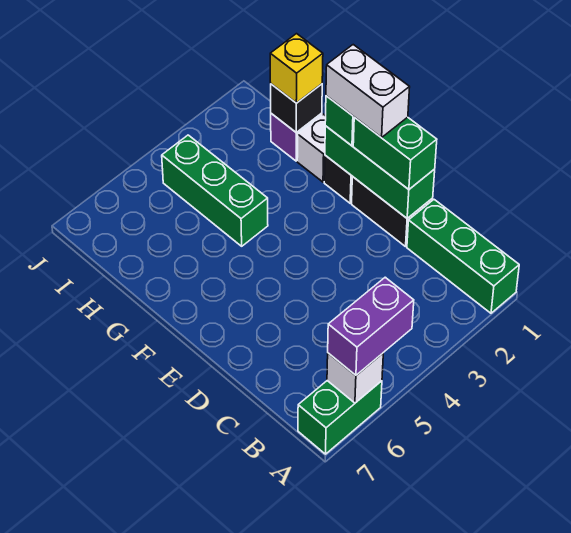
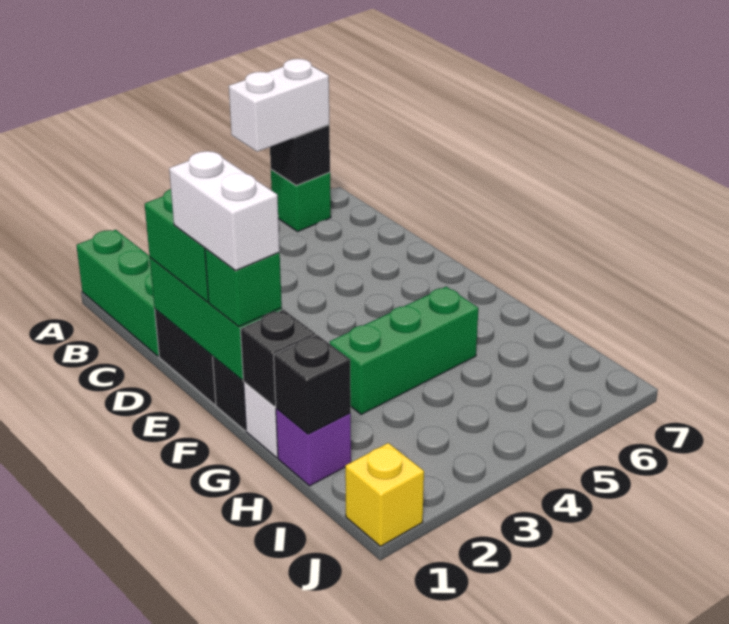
purple 1x2 brick [328,277,414,375] -> white 1x2 brick [229,59,329,152]
green 1x2 brick [298,381,382,454] -> green 1x1 brick [271,169,331,232]
white 1x1 brick [327,353,383,403] -> black 1x1 brick [270,125,330,186]
none -> black 1x1 brick [240,309,315,406]
green 1x3 brick [162,135,268,246] -> green 1x3 brick turned to [330,287,478,414]
yellow 1x1 brick [270,34,323,103] -> yellow 1x1 brick moved to [345,443,424,546]

